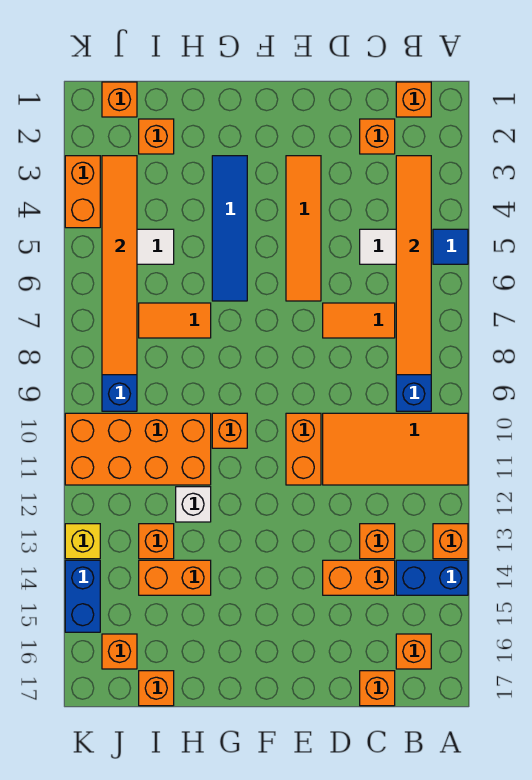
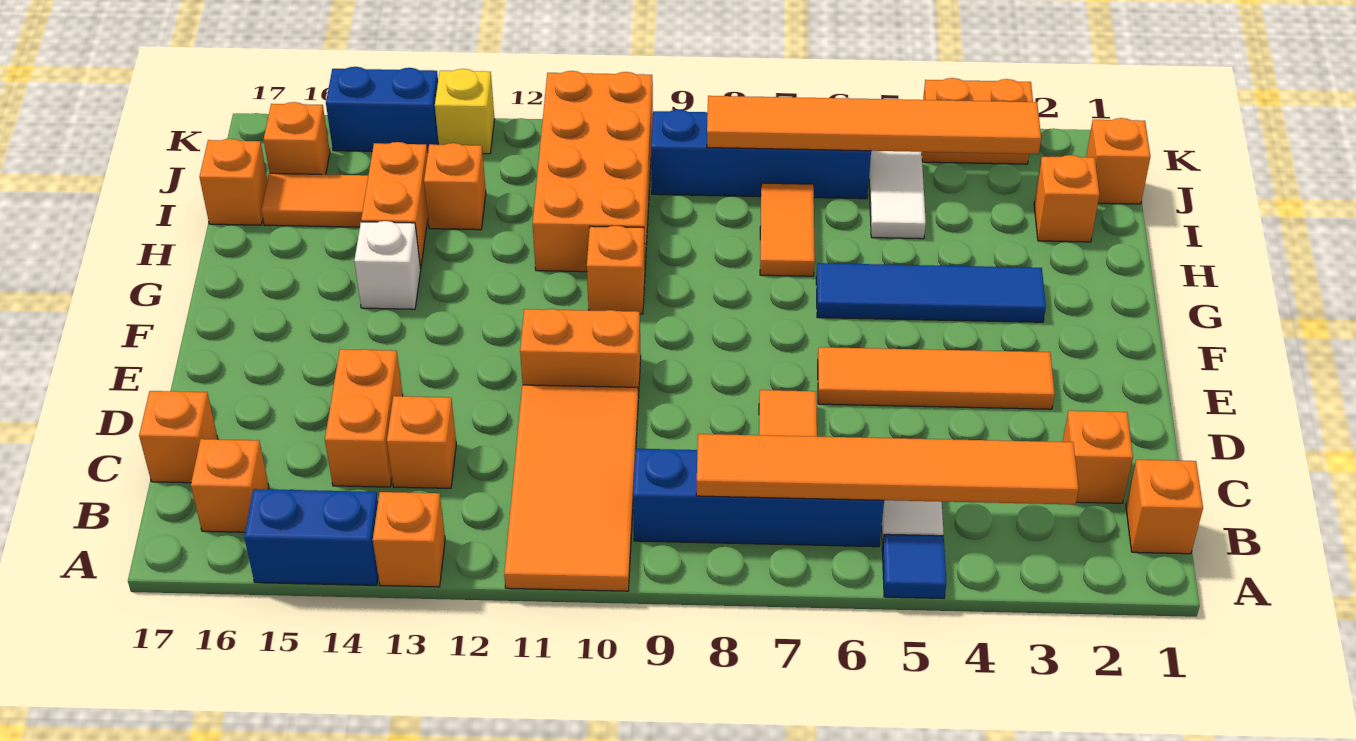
blue 1x2 brick [396,560,468,595] -> blue 1x2 brick turned to [244,489,378,585]
white 1x1 brick [176,487,211,522] -> white 1x1 brick moved to [354,221,421,309]
none -> orange 1x2 tile [261,173,368,227]

